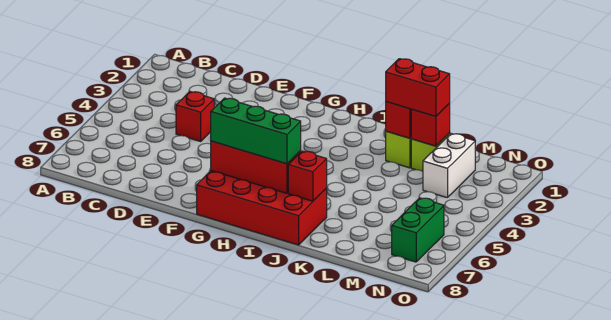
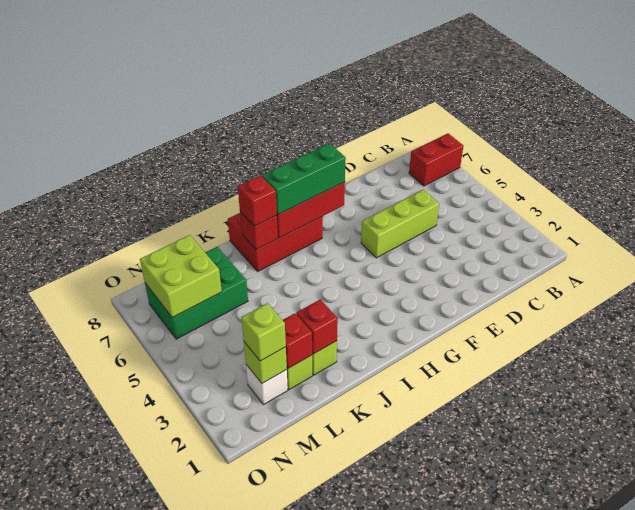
red 1x1 brick [176,92,214,141] -> red 1x1 brick moved to [238,176,277,226]
none -> lime 1x3 brick [361,190,439,258]
red 2x4 brick [197,171,327,245] -> red 2x3 brick [228,213,323,271]
red 1x2 brick [386,59,450,117] -> red 1x2 brick moved to [409,133,463,186]
white 1x2 brick [423,134,475,198] -> white 1x1 brick [246,365,288,404]
none -> lime 1x1 brick [244,342,287,383]
none -> lime 1x1 brick [241,303,286,361]
none -> lime 2x2 brick [140,235,222,317]
green 1x2 brick [392,198,444,262] -> green 2x3 brick [145,247,248,339]

